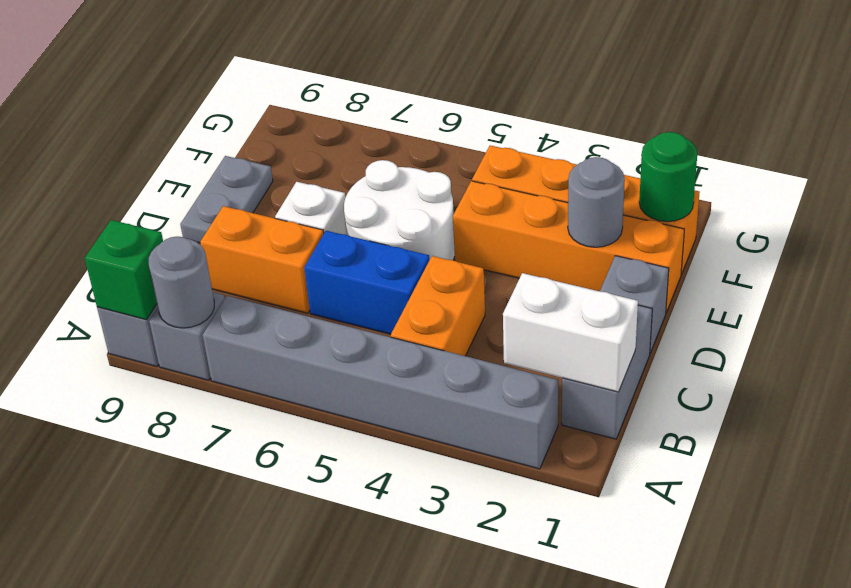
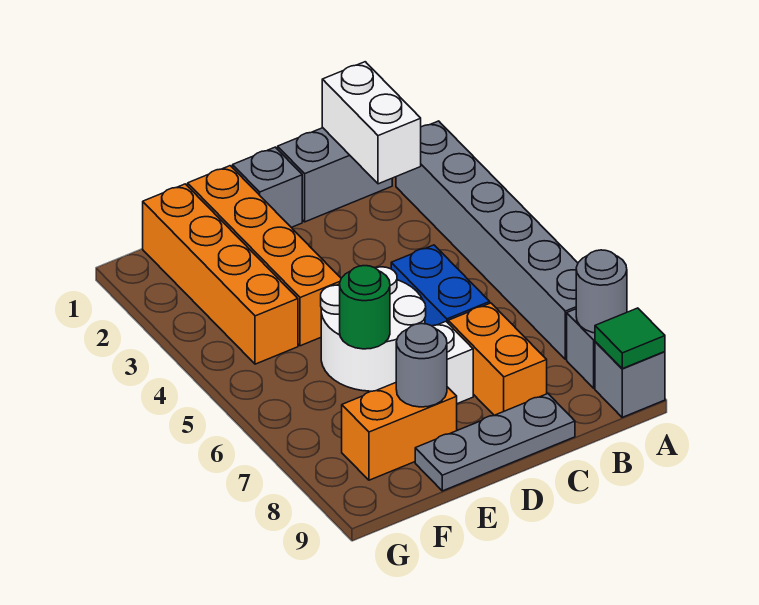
green 1x1 brick [85,220,163,319] -> green 1x1 tile [595,308,665,369]
orange 1x2 brick [391,256,485,356] -> orange 1x2 brick moved to [342,383,457,480]
grey 1x2 plate [180,156,273,243] -> grey 1x3 plate [415,394,575,491]
grey 1x1 round brick [568,157,625,247] -> grey 1x1 round brick moved to [396,324,447,407]
green 1x1 round brick [639,132,697,222] -> green 1x1 round brick moved to [340,266,390,349]

